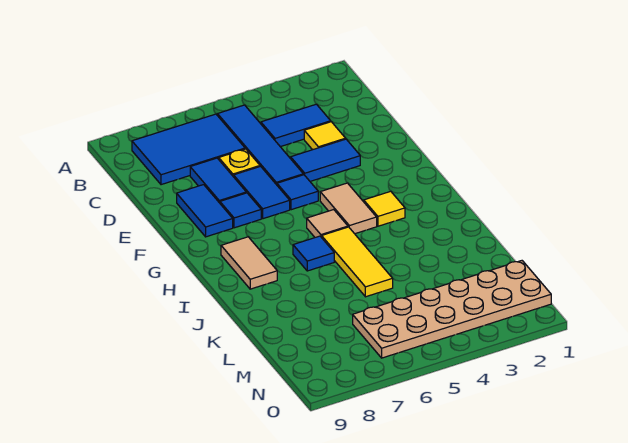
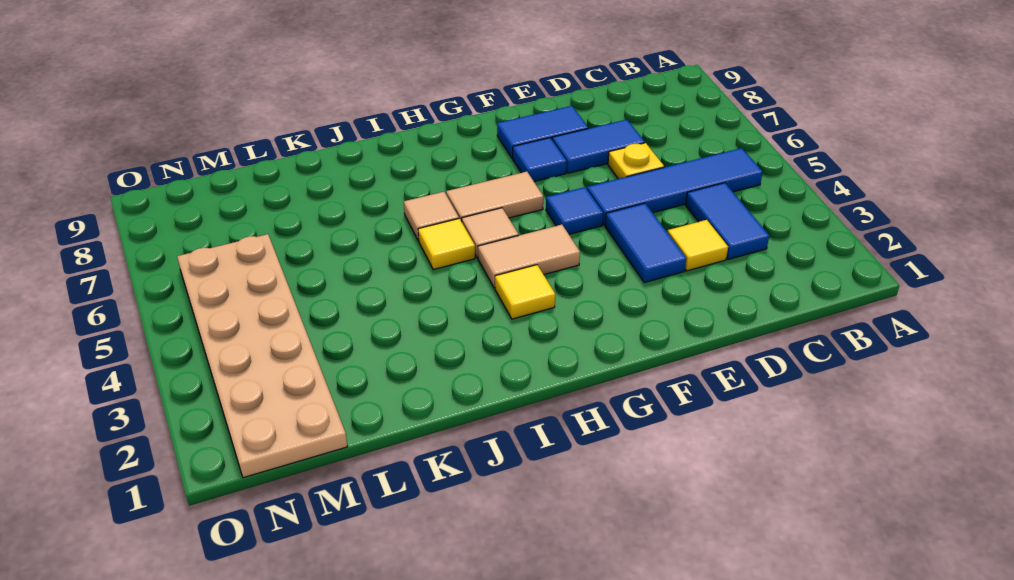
blue 2x3 tile [132,114,245,185] -> none
blue 1x2 tile [234,166,290,219] -> none
tan 1x2 tile [221,237,277,289] -> tan 1x2 tile moved to [446,172,543,221]
yellow 1x3 tile [322,227,393,297] -> yellow 1x1 tile [418,218,475,270]
blue 1x1 tile [293,236,334,271] -> tan 1x1 tile [404,192,459,241]

